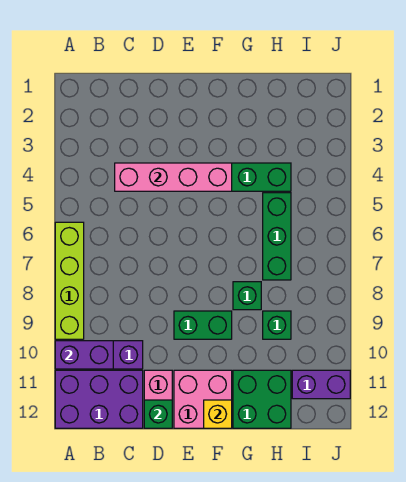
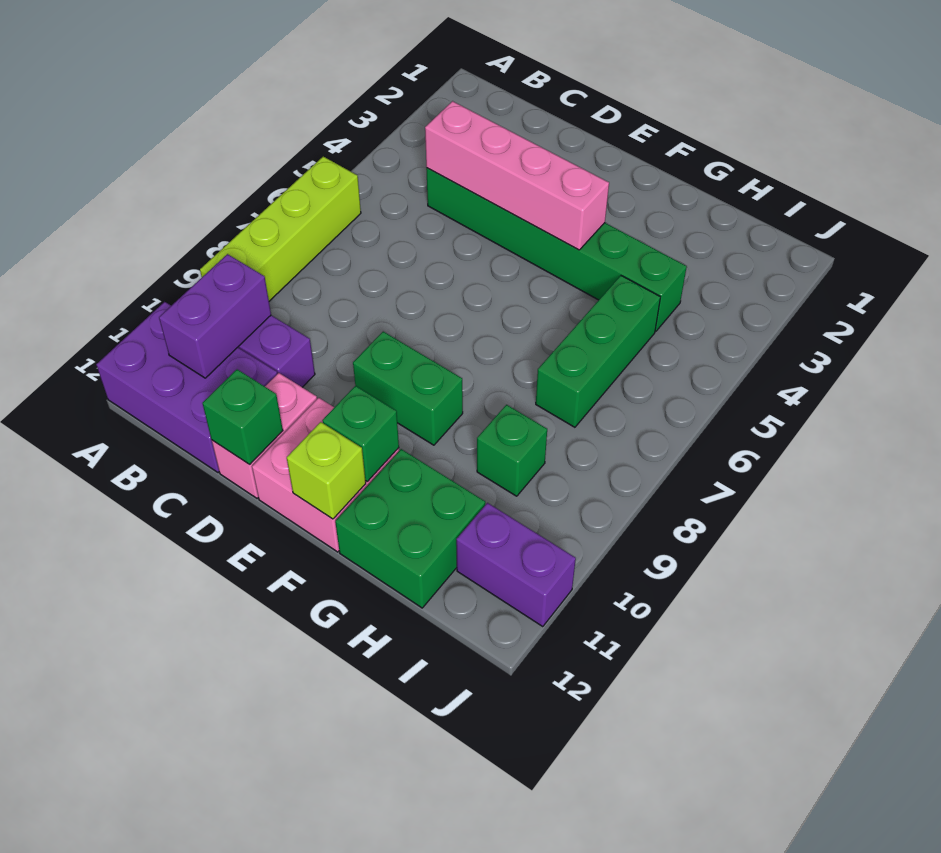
purple 1x2 brick [55,341,113,369] -> purple 1x2 brick turned to [159,254,271,378]
yellow 1x1 brick [204,400,232,428] -> lime 1x1 brick [287,422,366,519]
green 1x1 brick [233,282,261,310] -> green 1x1 brick moved to [322,386,399,482]

